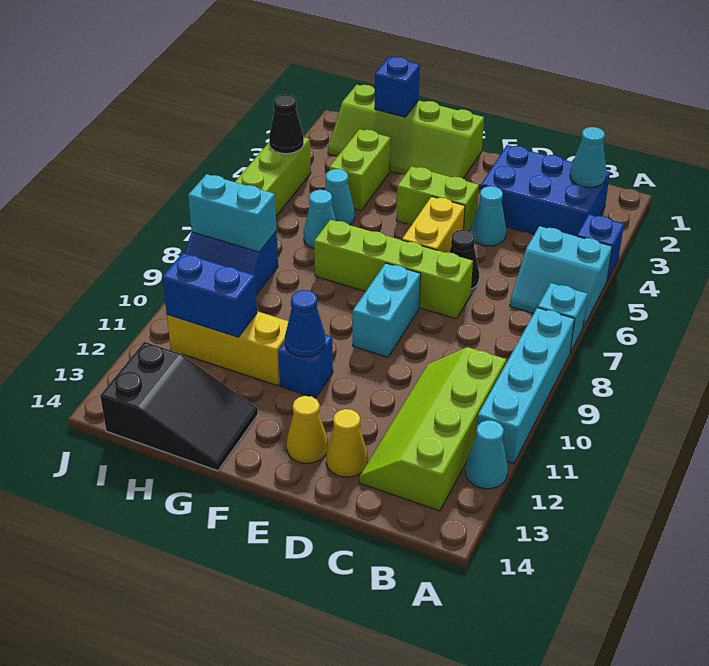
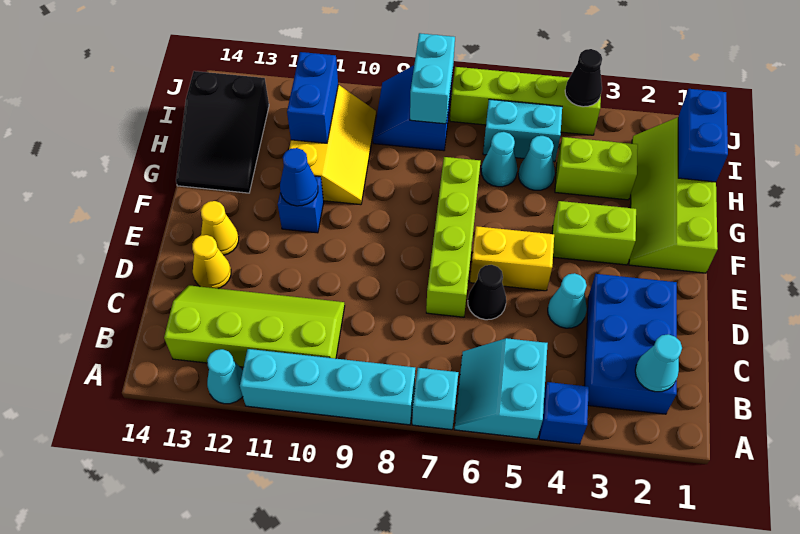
lime 1x2 brick [396,166,479,231] -> lime 1x2 brick turned to [552,201,636,265]
cyan 1x2 brick [353,263,421,357] -> cyan 1x2 brick moved to [483,99,562,162]
blue 1x1 brick [375,57,420,117] -> blue 1x2 brick [678,89,728,182]

